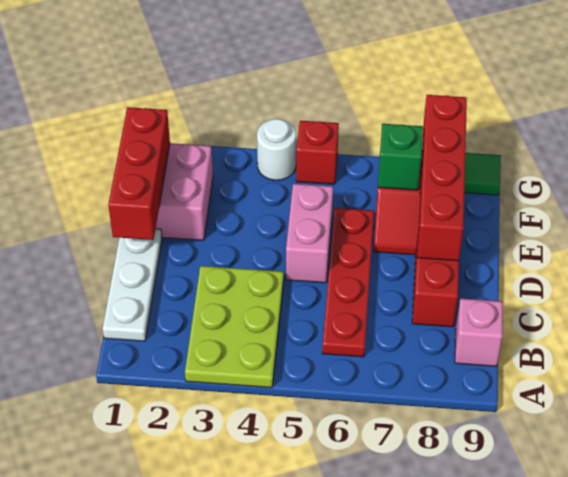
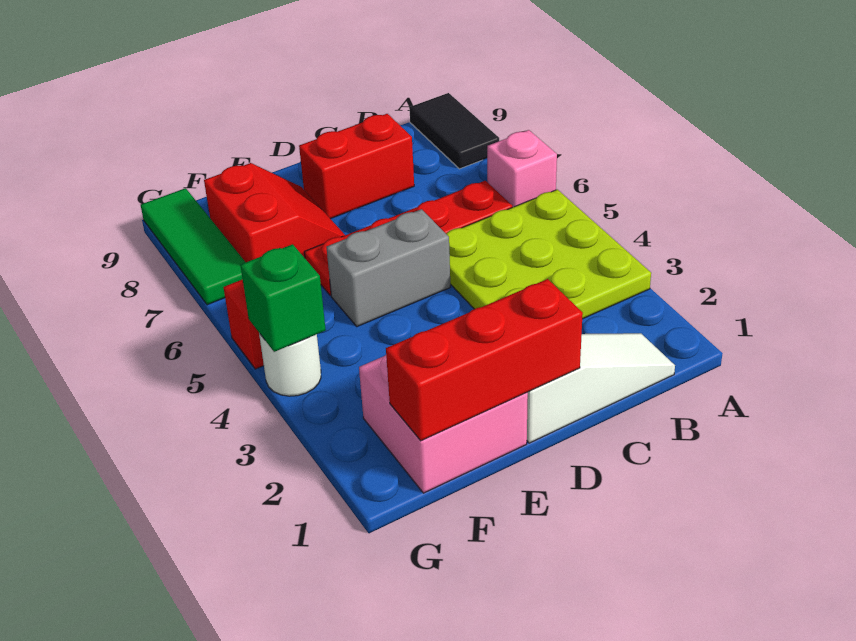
lime 2x3 plate [185,266,284,388] -> lime 3x3 plate [446,189,651,319]
none -> black 1x2 tile [409,93,499,169]
white 1x3 plate [103,229,162,341] -> white 1x3 slope [527,333,675,443]
pink 1x1 brick [455,299,503,366] -> pink 1x1 brick moved to [487,130,557,207]
pink 1x2 brick [286,184,333,283] -> grey 1x2 brick [326,209,450,327]
red 1x4 brick [417,95,467,261] -> none
green 1x1 brick [378,124,423,190] -> green 1x1 brick moved to [240,244,326,352]

